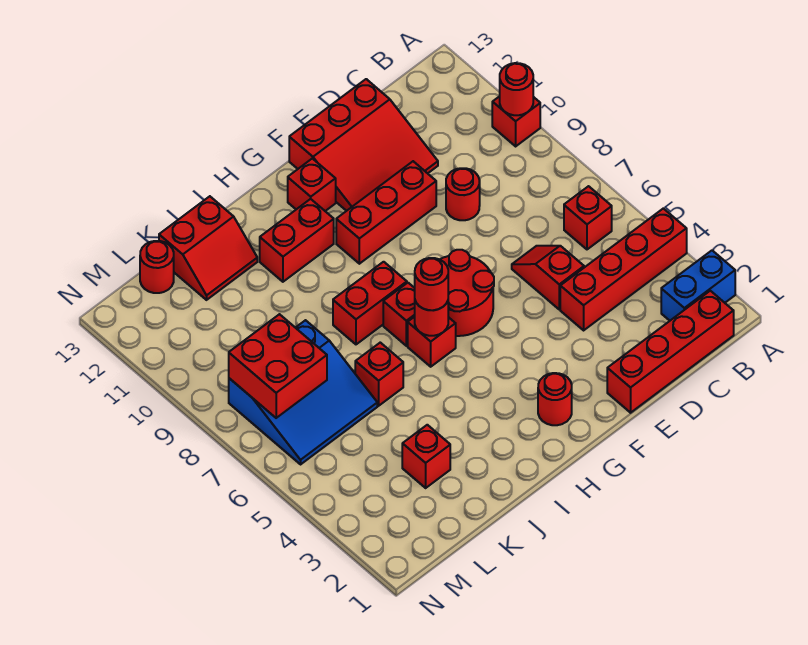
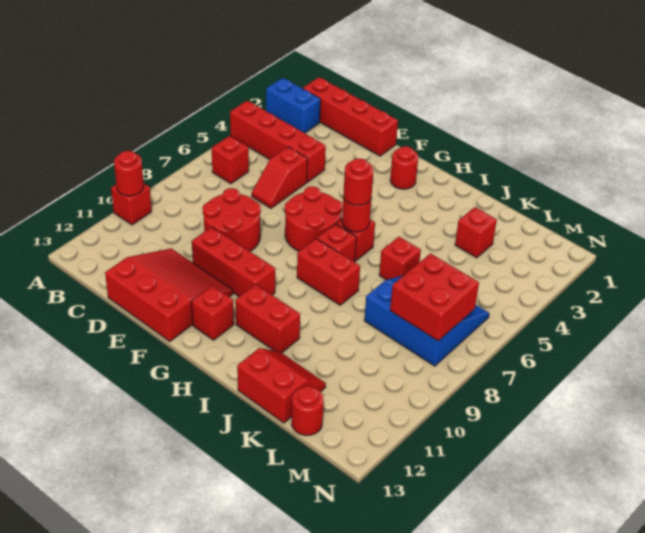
red 1x1 round brick [446,168,480,220] -> red 2x2 round brick [203,188,261,251]

